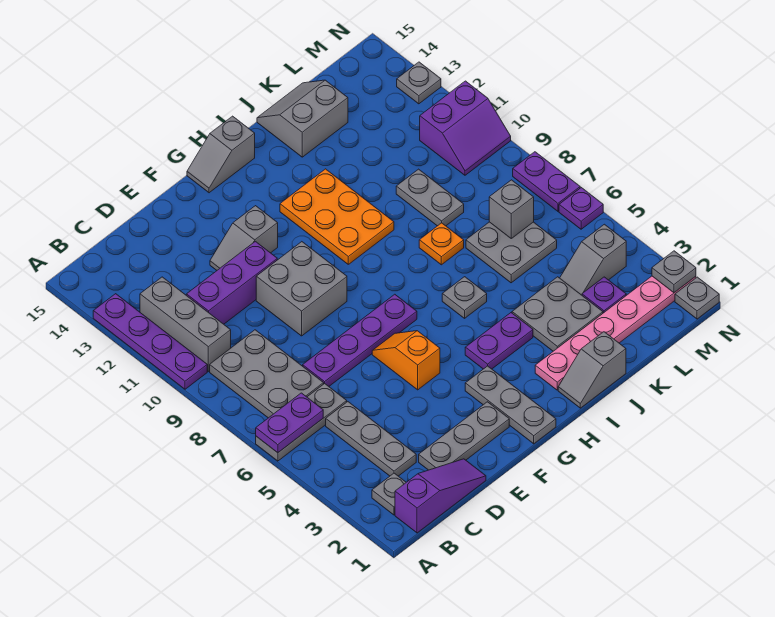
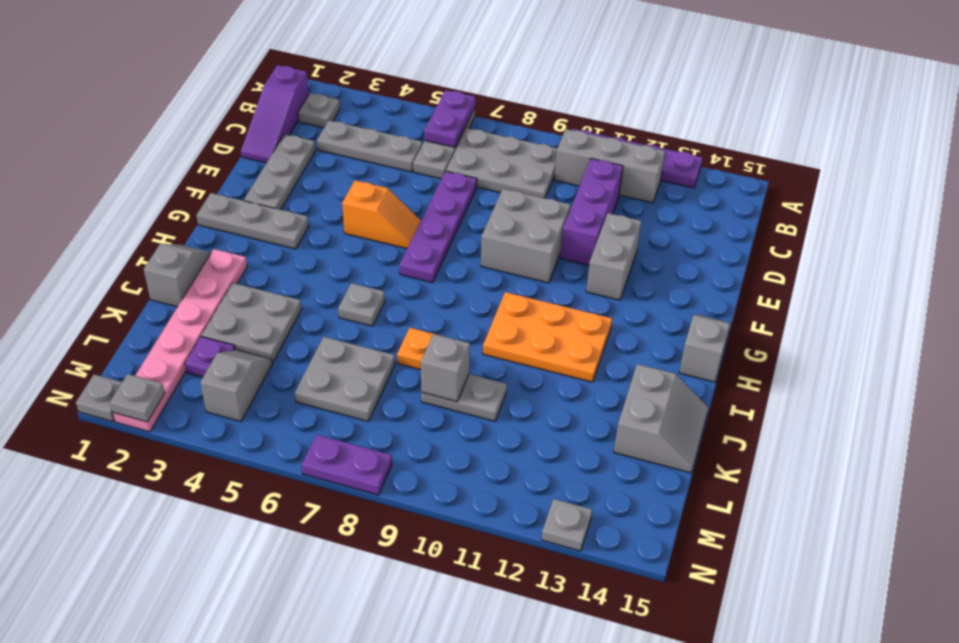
grey 1x2 slope [210,206,278,270] -> grey 1x2 brick [586,213,641,300]
purple 1x2 plate [465,313,533,369] -> none
grey 1x1 brick [489,180,534,238] -> grey 1x1 brick moved to [421,334,470,401]
purple 2x2 slope [420,81,511,175] -> none
purple 1x1 plate [559,188,603,229] -> none

